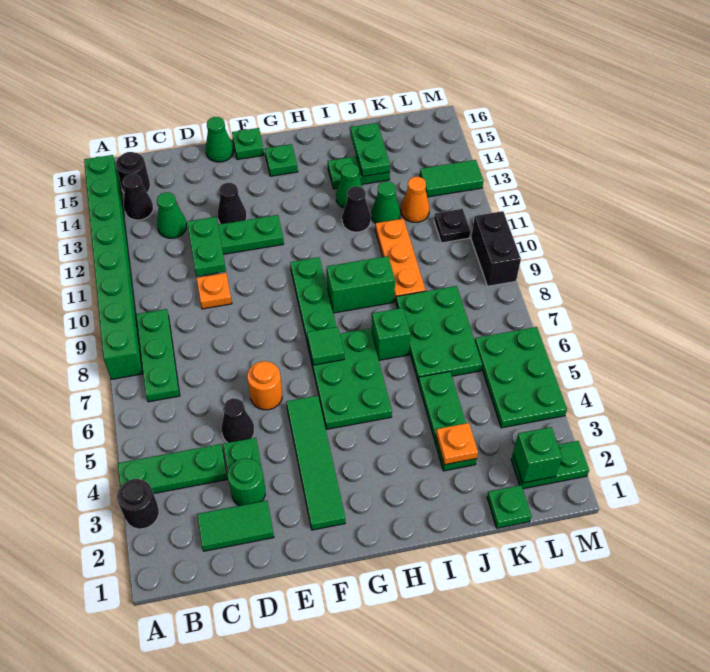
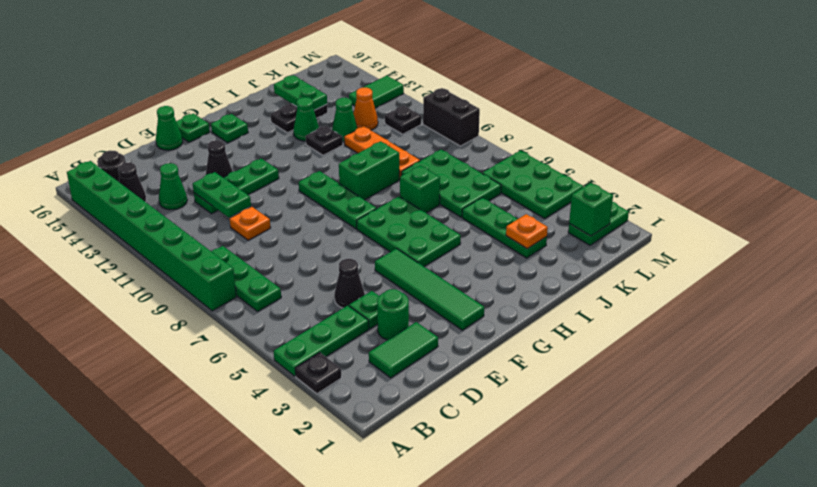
black 1x1 round brick [117,479,159,529] -> black 1x1 plate [295,353,342,394]
orange 1x1 round brick [247,361,282,410] -> none
green 1x1 tile [307,327,344,365] -> none
black 1x1 cone [342,186,371,232] -> black 1x1 plate [305,126,343,155]
green 1x2 plate [328,156,390,189] -> black 1x2 plate [271,104,328,133]
green 1x1 plate [487,485,531,528] -> none

